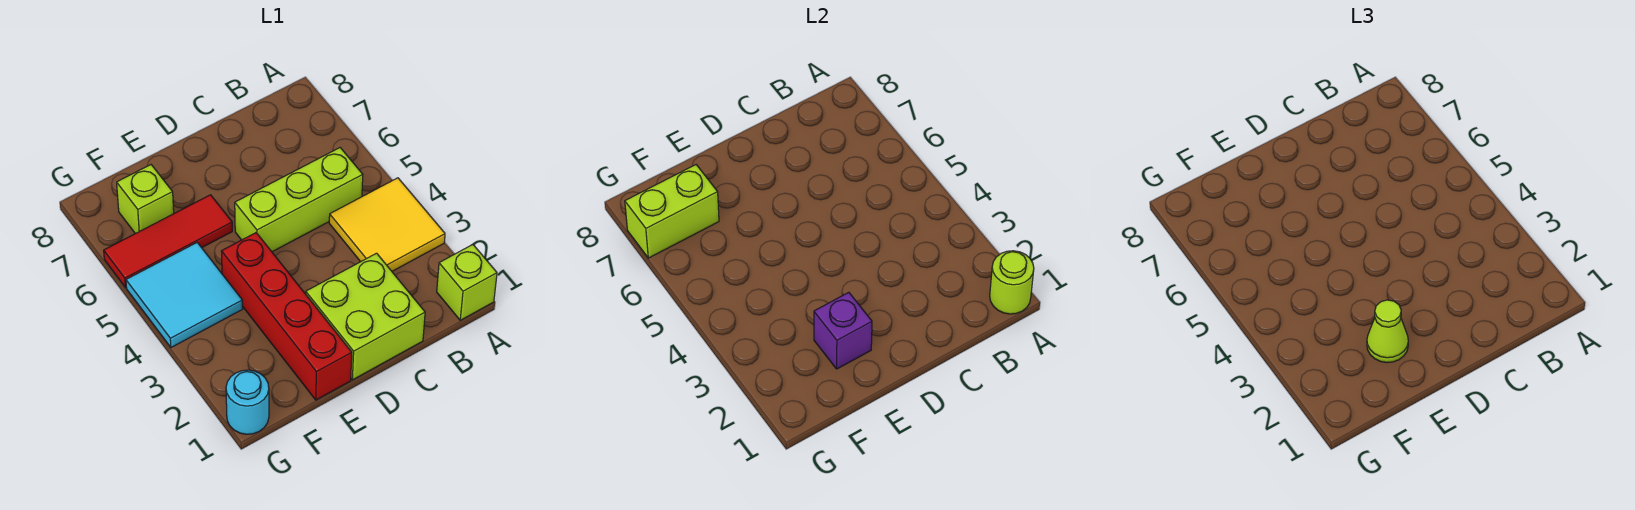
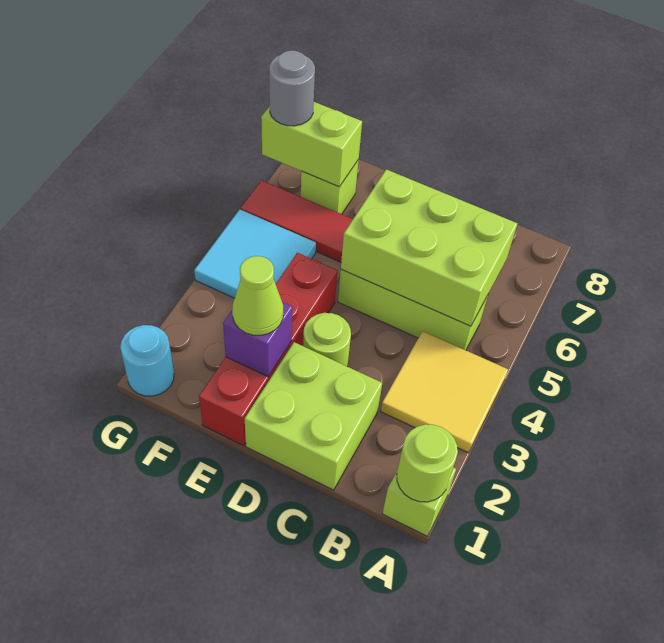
none -> lime 2x3 brick [341,169,517,326]
none -> lime 1x1 round brick [303,313,351,367]
none -> grey 1x1 round brick [269,50,315,126]

